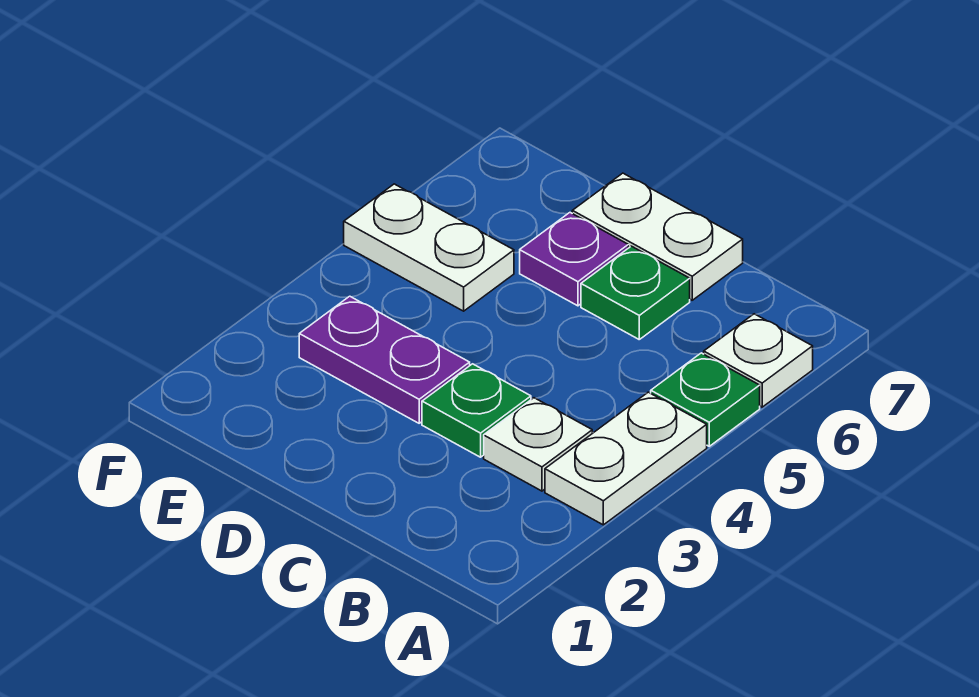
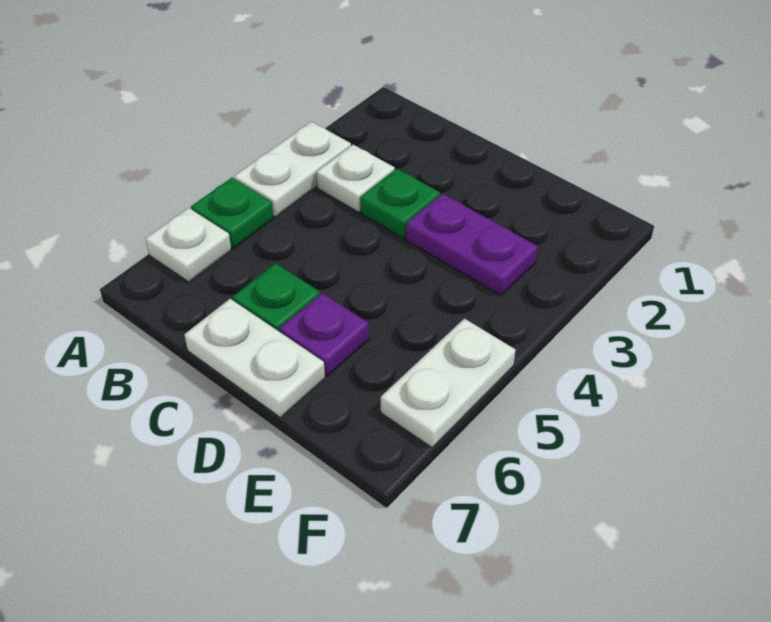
white 1x2 plate [344,184,514,311] -> white 1x2 plate turned to [381,319,516,448]

